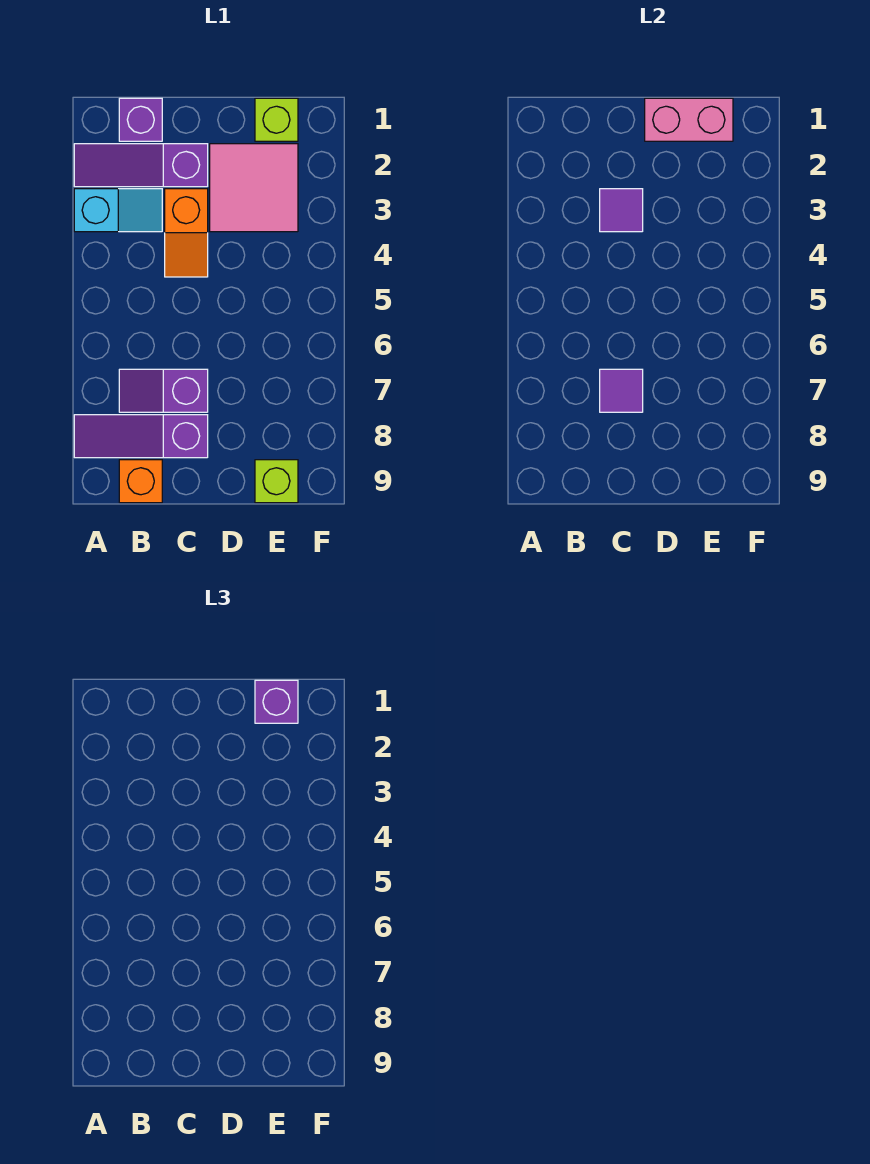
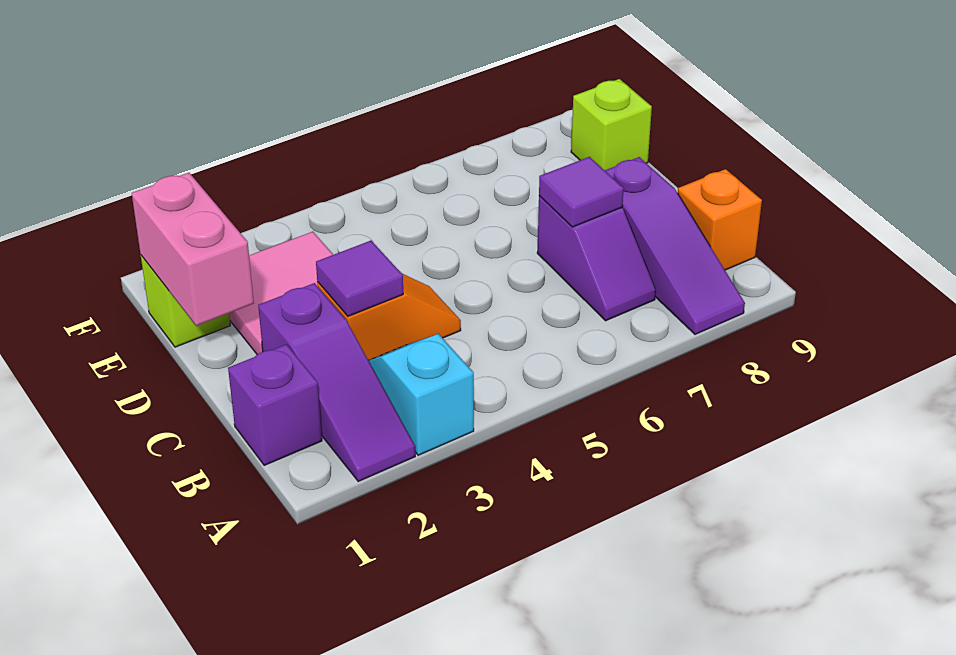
purple 1x1 brick [255,680,298,723] -> none

